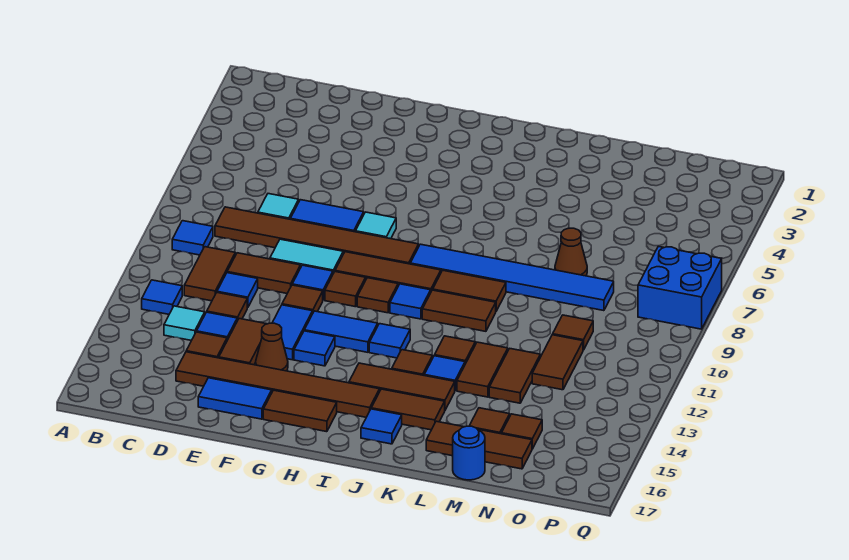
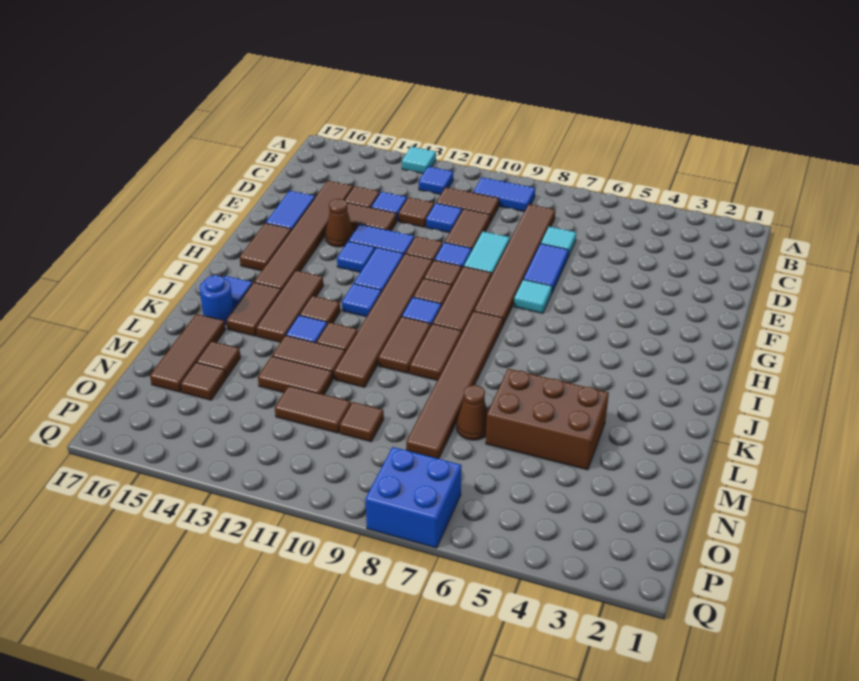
blue 1x1 tile [172,221,213,255] -> blue 1x2 tile [473,177,535,212]
cyan 1x1 tile [164,306,205,340] -> cyan 1x1 tile moved to [402,147,436,174]
none -> brown 1x6 tile [334,254,433,388]
blue 1x6 tile [410,244,614,311] -> brown 1x6 tile [406,311,503,459]
none -> brown 2x3 brick [486,369,609,470]
blue 1x1 round brick [453,426,485,480] -> blue 1x1 round brick moved to [200,275,234,325]

